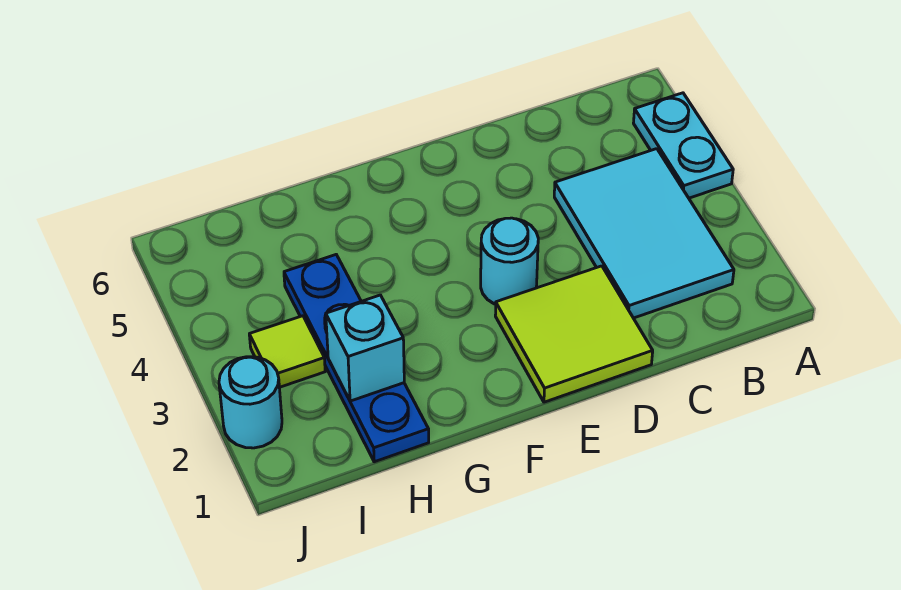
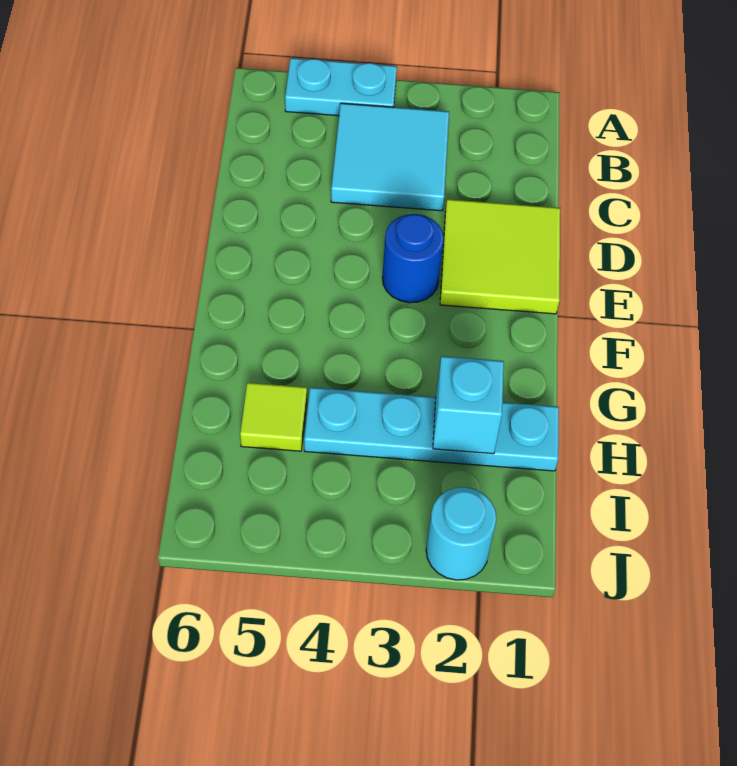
cyan 2x3 tile [554,149,734,318] -> cyan 2x2 tile [331,103,449,211]
cyan 1x1 round brick [481,218,538,304] -> blue 1x1 round brick [382,214,444,303]
blue 1x4 plate [284,255,429,462] -> cyan 1x4 plate [304,387,559,471]
lime 1x1 tile [249,316,325,387] -> lime 1x1 tile moved to [240,383,307,451]

